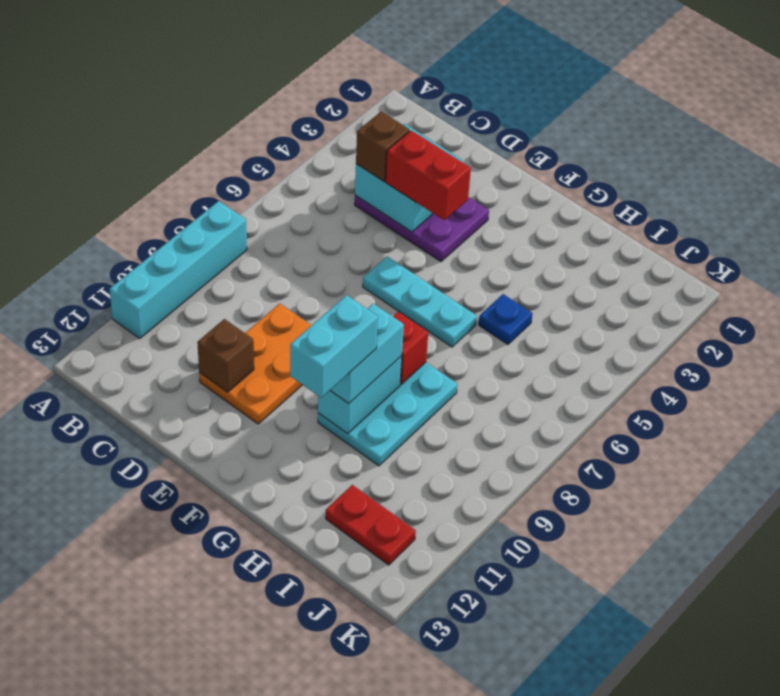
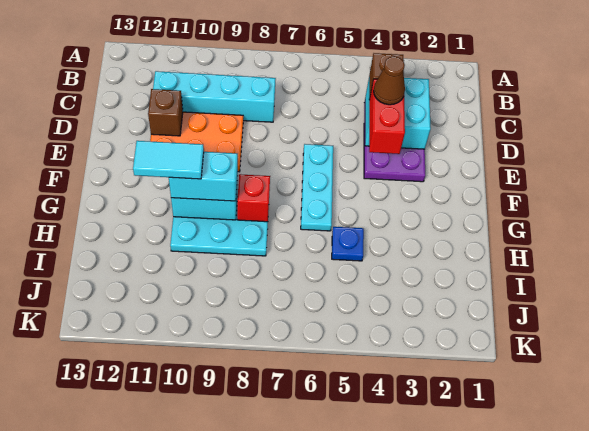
cyan 1x4 brick [110,201,247,338] -> cyan 1x4 brick moved to [153,71,276,122]
none -> brown 1x1 cone [374,56,405,105]
cyan 1x2 brick [290,295,378,398] -> cyan 1x2 tile [133,141,204,179]
red 1x2 plate [326,485,416,565] -> none

